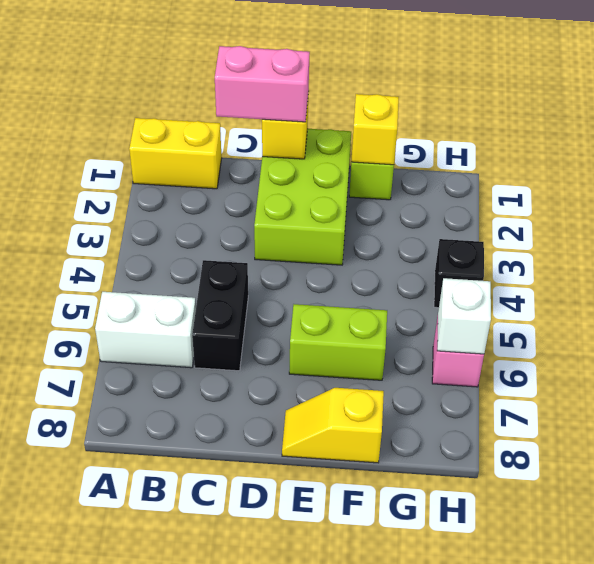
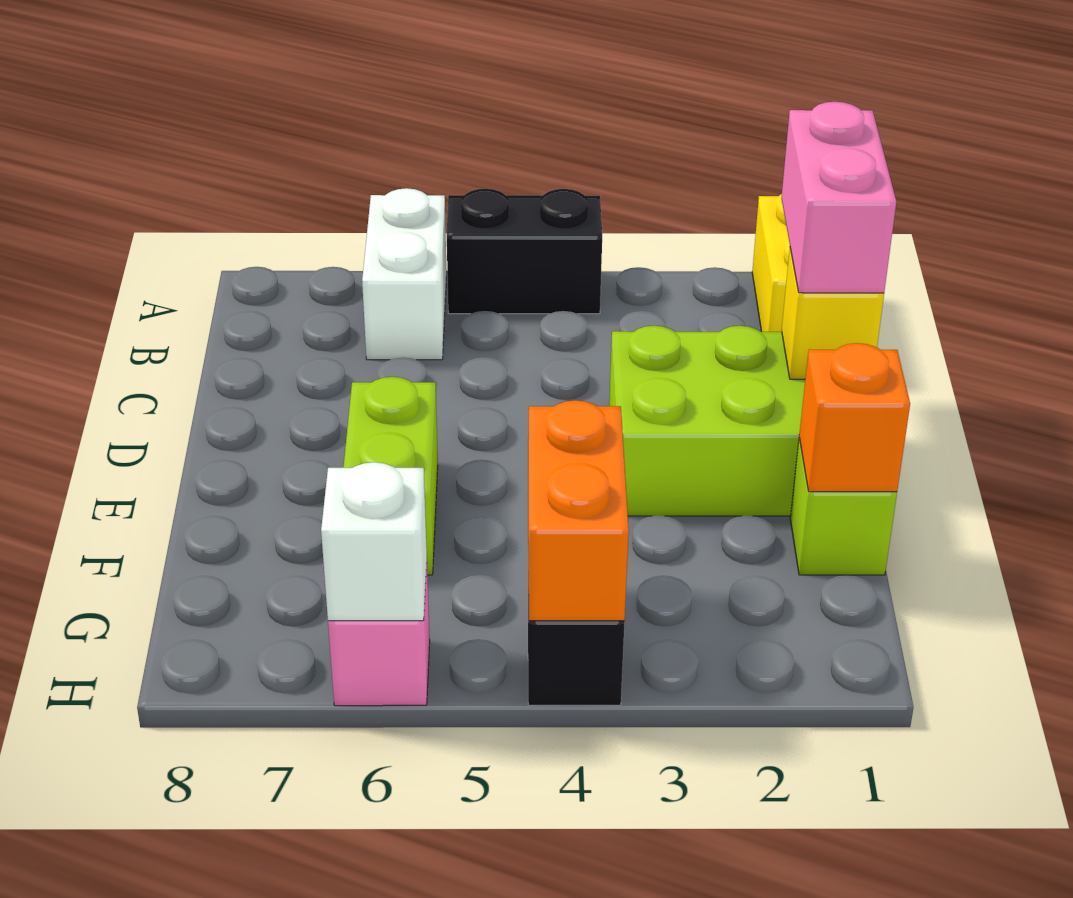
black 1x2 brick [192,260,248,371] -> black 1x2 brick moved to [447,189,602,314]
yellow 1x2 slope [282,388,384,463] -> none
yellow 1x1 brick [351,94,399,165] -> orange 1x1 brick [799,343,910,492]
none -> orange 1x2 brick [528,400,629,621]

